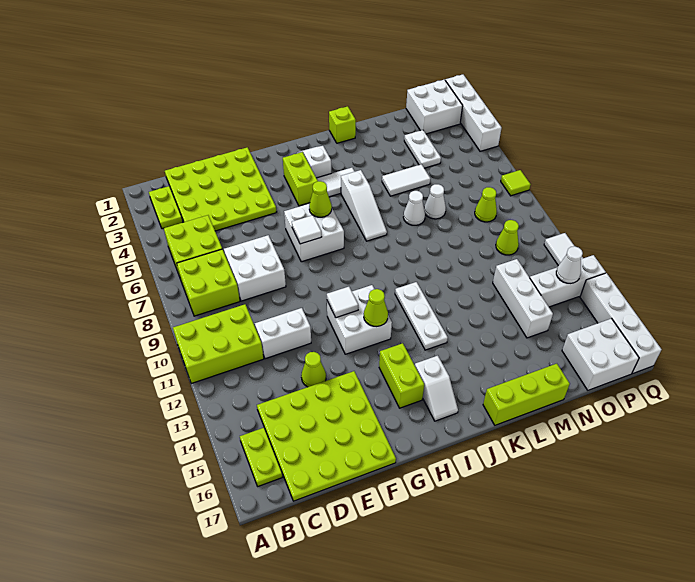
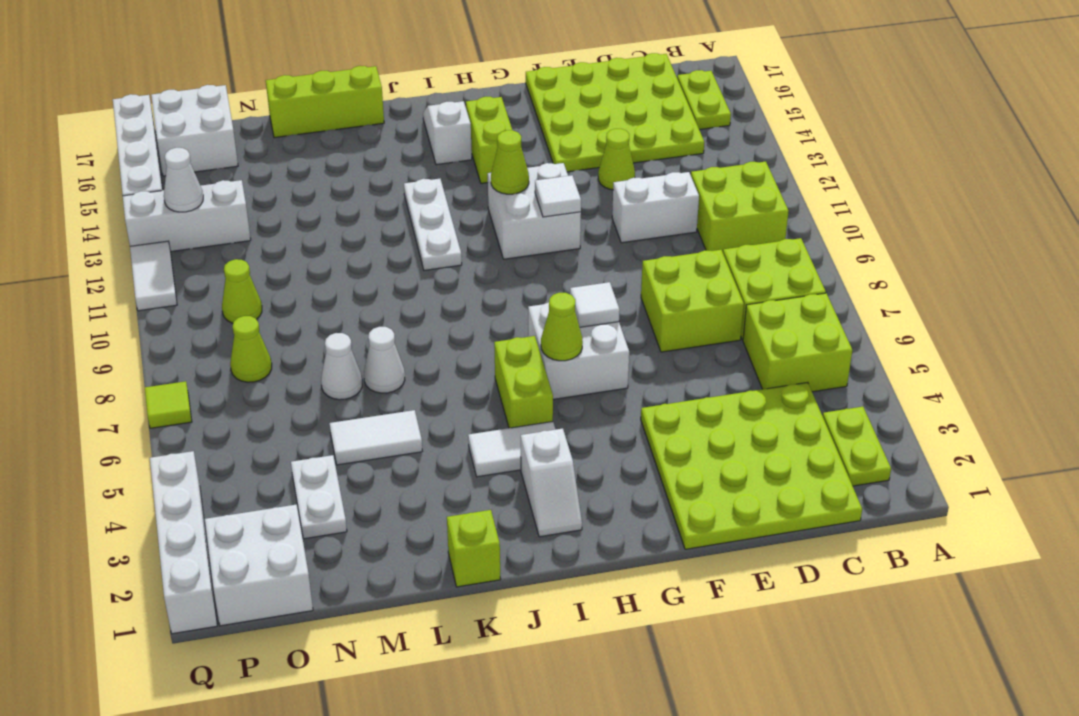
lime 2x3 brick [173,304,264,384] -> lime 2x2 brick [691,162,789,252]
white 2x2 brick [224,235,286,301] -> lime 2x2 brick [641,250,744,352]
lime 1x2 brick [283,152,318,206] -> lime 1x2 brick moved to [494,336,553,428]
white 1x3 slope [341,170,387,241] -> none
white 1x3 brick [493,259,553,338] -> none

